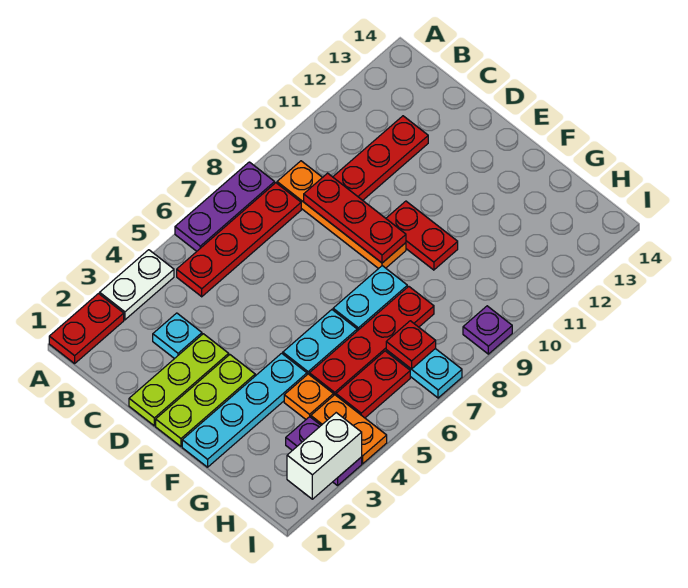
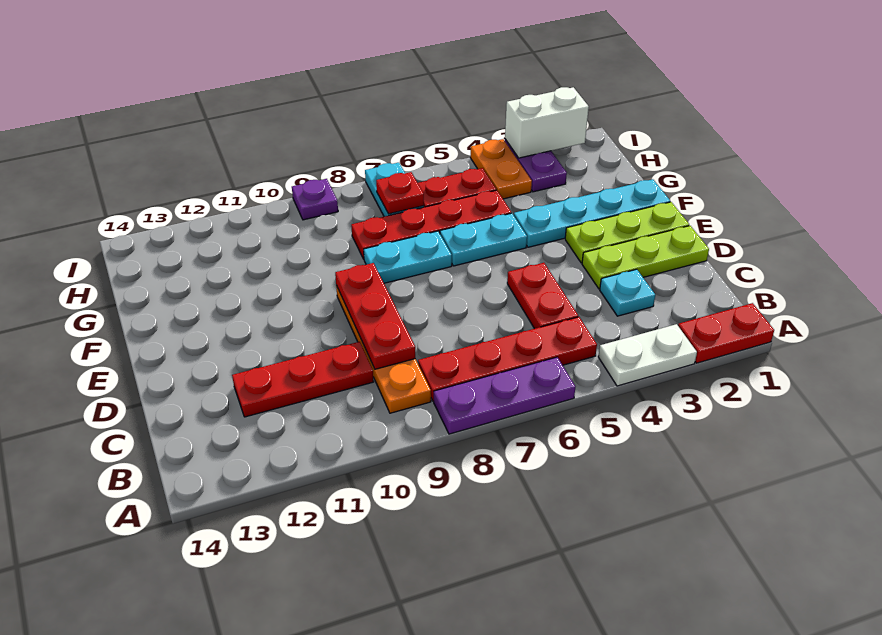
red 1x2 plate [386,201,458,270] -> red 1x2 plate moved to [507,263,578,329]
orange 1x1 plate [284,374,334,419] -> none

